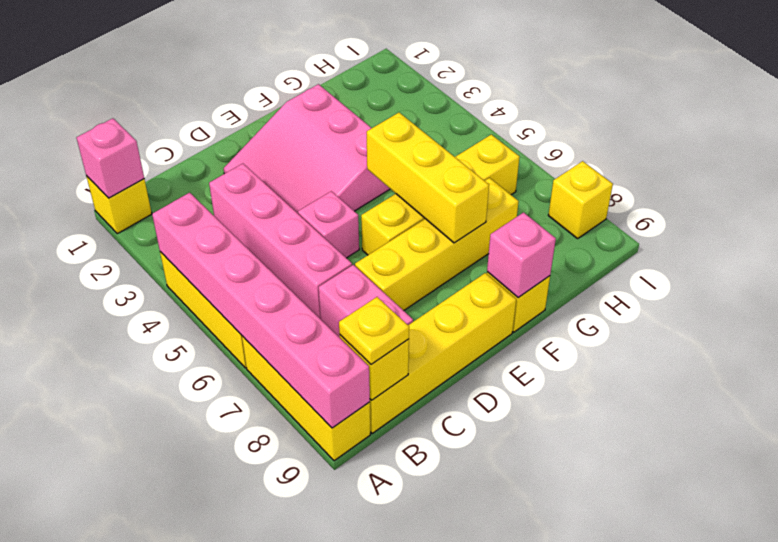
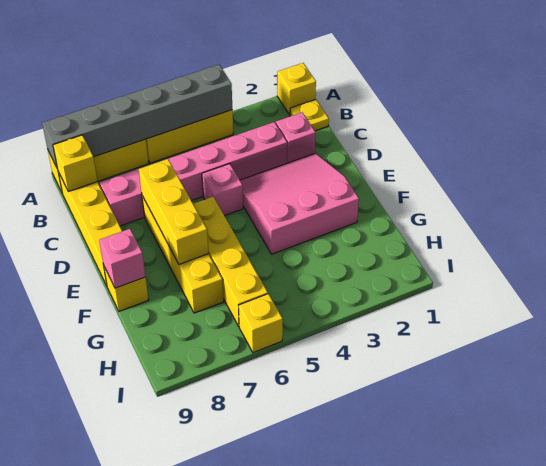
pink 1x1 brick [76,118,144,198] -> pink 1x1 brick moved to [276,112,316,163]
pink 1x6 brick [152,193,370,428] -> grey 1x6 brick [42,64,232,168]
yellow 1x1 plate [339,297,409,364] -> yellow 1x1 plate moved to [290,99,329,131]
yellow 1x3 brick [367,113,489,243] -> yellow 1x3 brick turned to [139,159,209,264]
yellow 1x1 brick [548,161,613,239] -> yellow 1x1 brick moved to [239,294,283,353]

